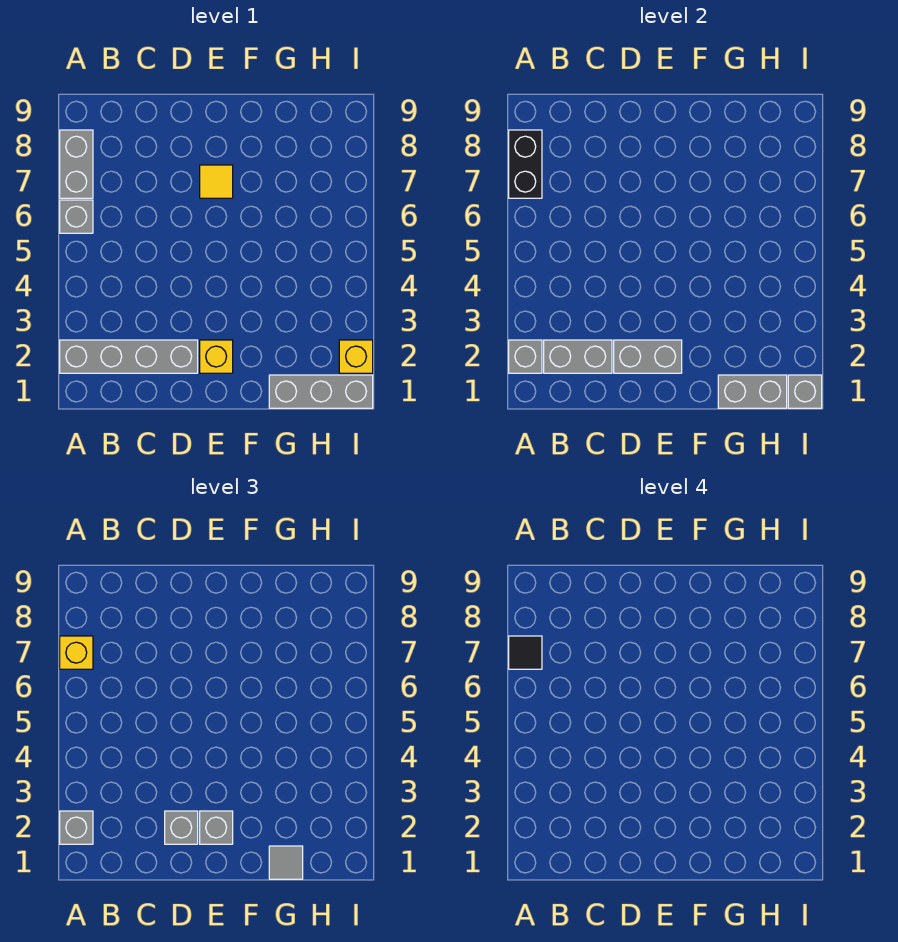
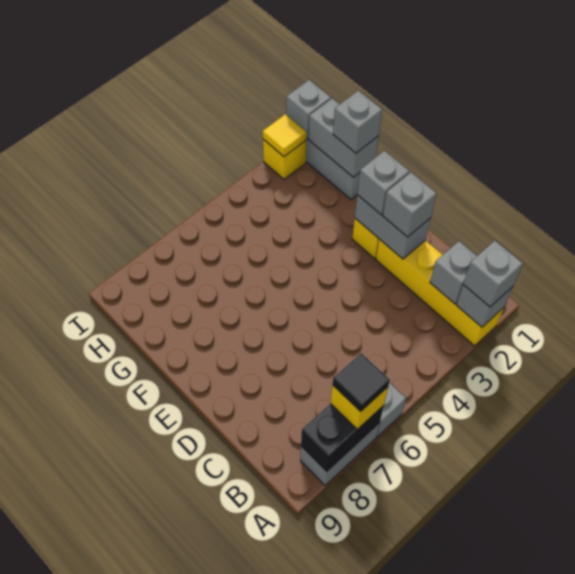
grey 1x4 brick [60,340,198,373] -> yellow 1x4 brick [376,239,504,346]
grey 1x2 brick [544,340,612,373] -> grey 1x1 brick [430,241,477,304]
yellow 1x1 tile [200,165,233,198] -> yellow 1x1 tile moved to [263,114,307,157]
grey 1x1 tile [269,846,303,879] -> grey 1x1 brick [333,90,382,153]

